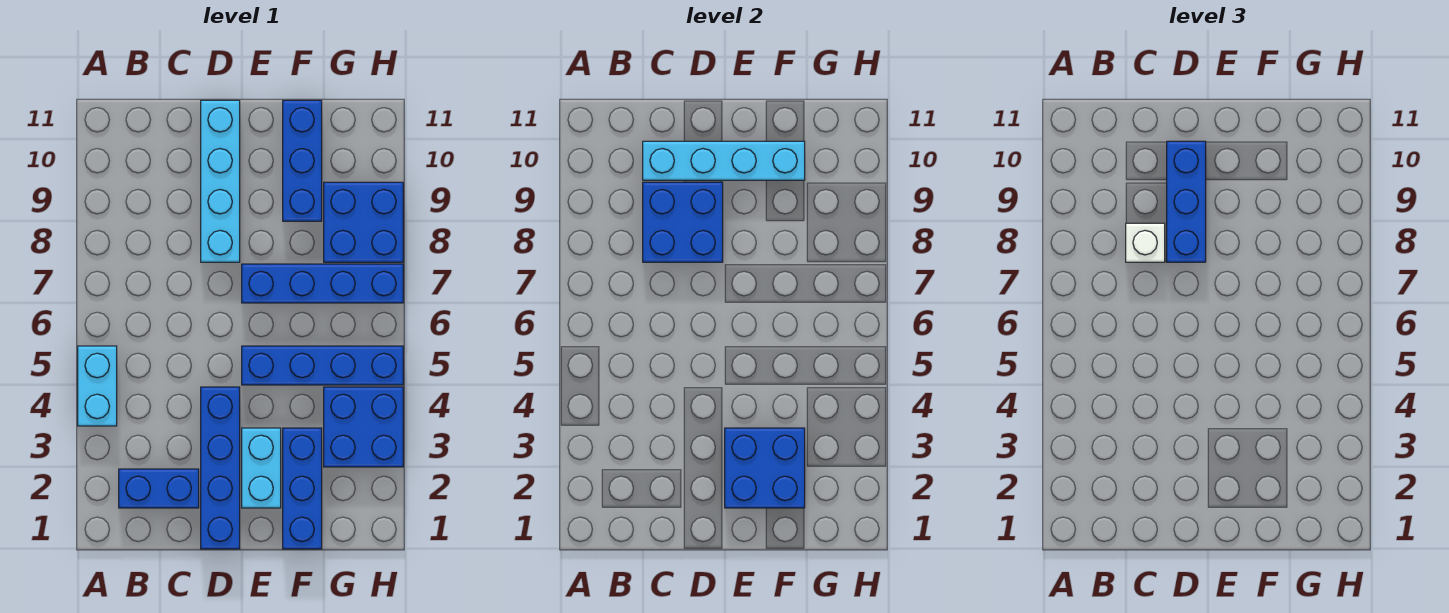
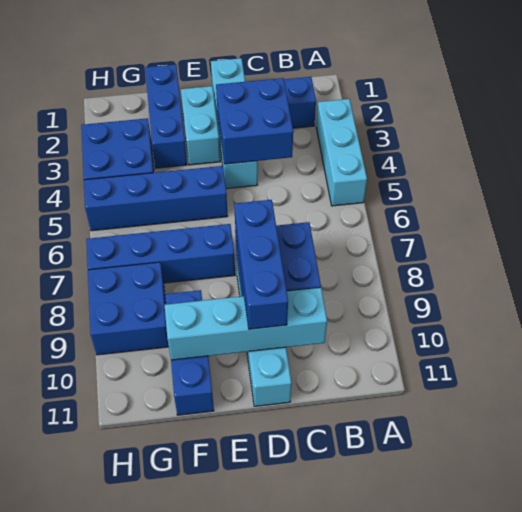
cyan 1x2 brick [78,346,117,426] -> cyan 1x3 brick [316,99,367,206]
white 1x1 brick [1126,223,1165,262] -> none
blue 1x4 brick [201,387,240,549] -> cyan 1x4 brick [211,58,258,189]
blue 2x2 brick [725,428,805,508] -> blue 2x2 brick moved to [216,78,293,164]

